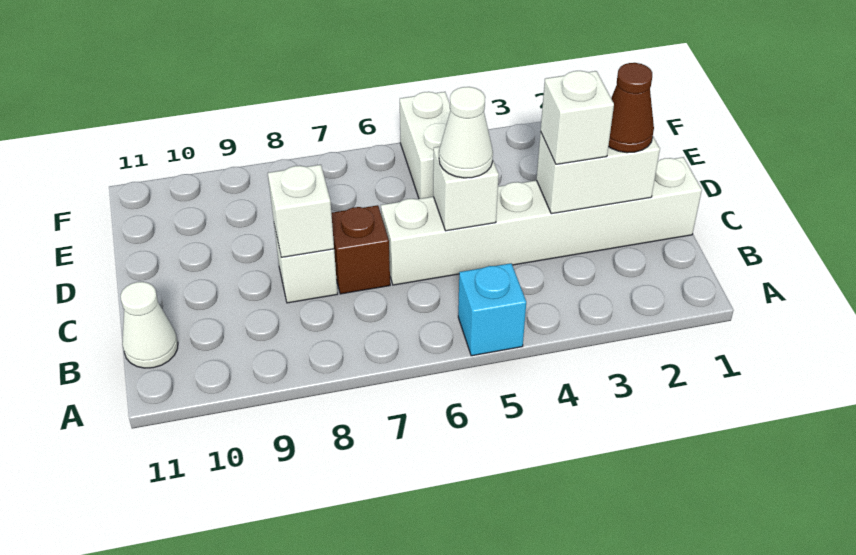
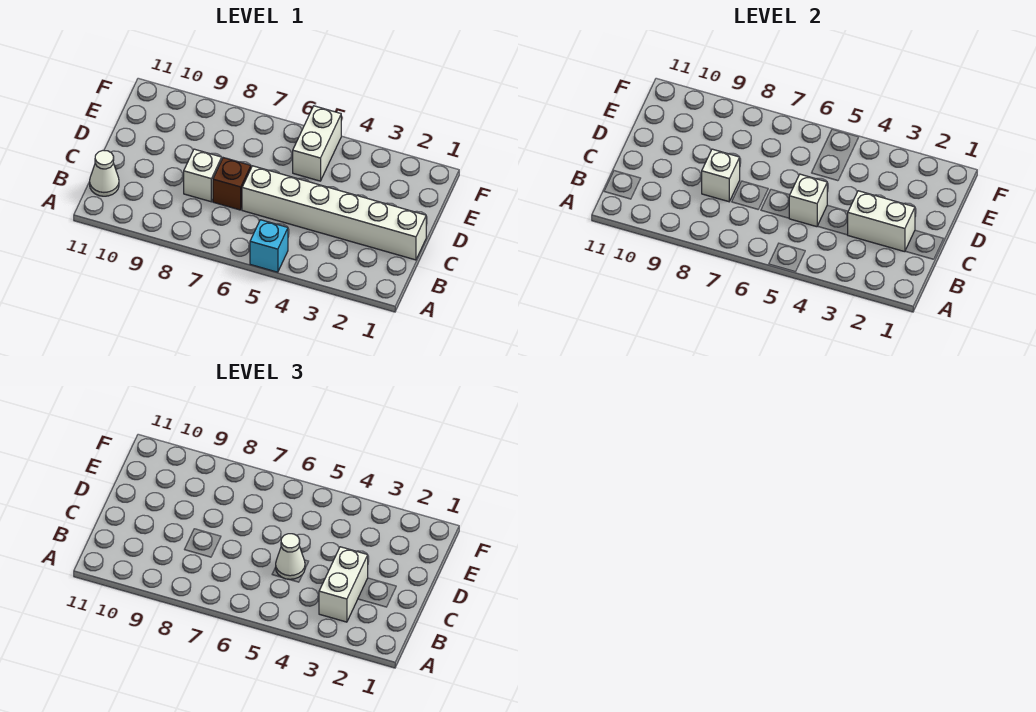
brown 1x1 cone [608,63,654,153] -> none
white 1x1 brick [541,71,614,164] -> white 1x2 brick [319,547,368,622]

